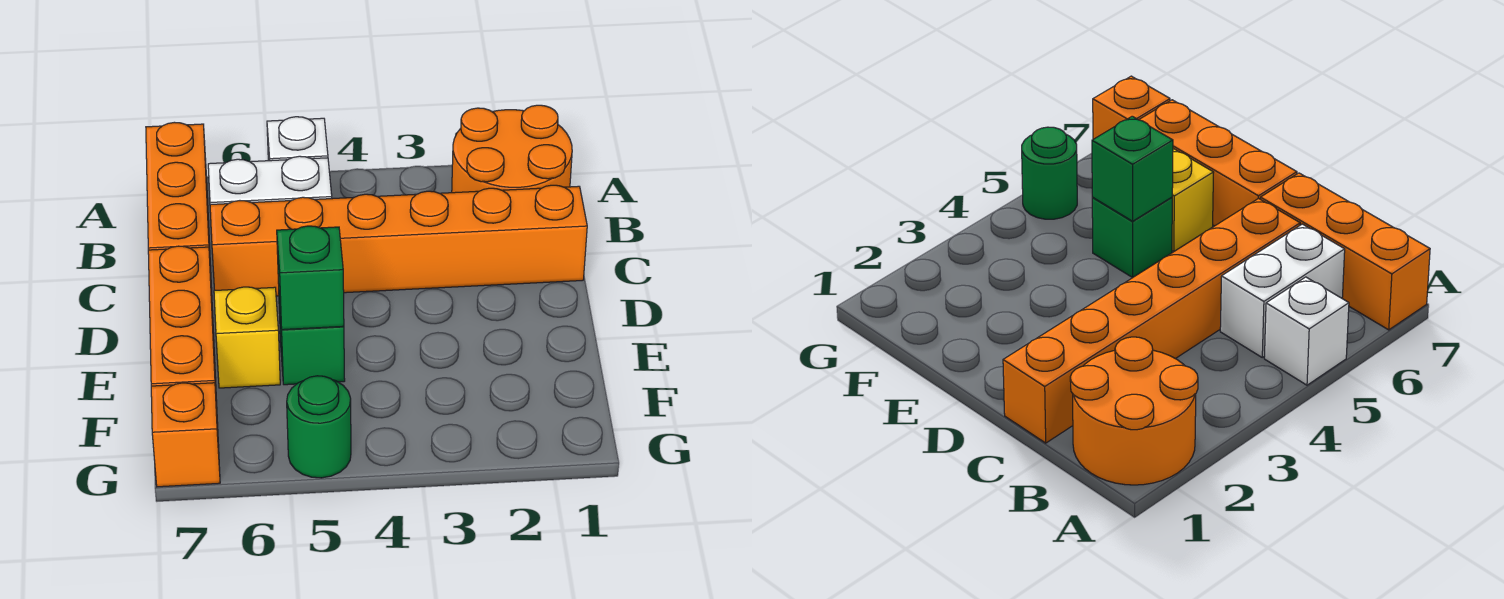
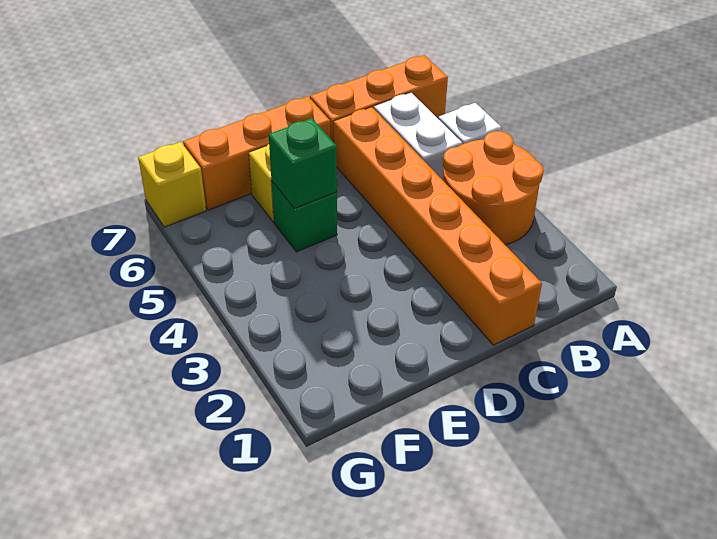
orange 2x2 round brick [452,105,572,193] -> orange 2x2 round brick moved to [443,131,544,245]
green 1x1 round brick [287,376,351,478] -> none
orange 1x1 brick [151,383,220,487] -> yellow 1x1 brick [138,142,206,227]

